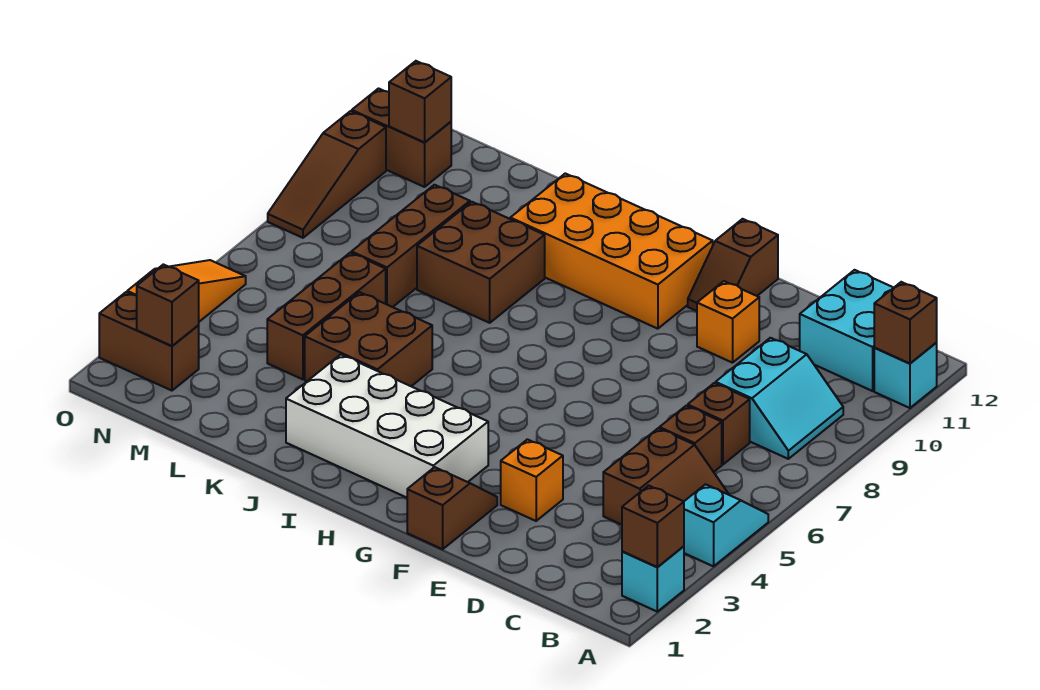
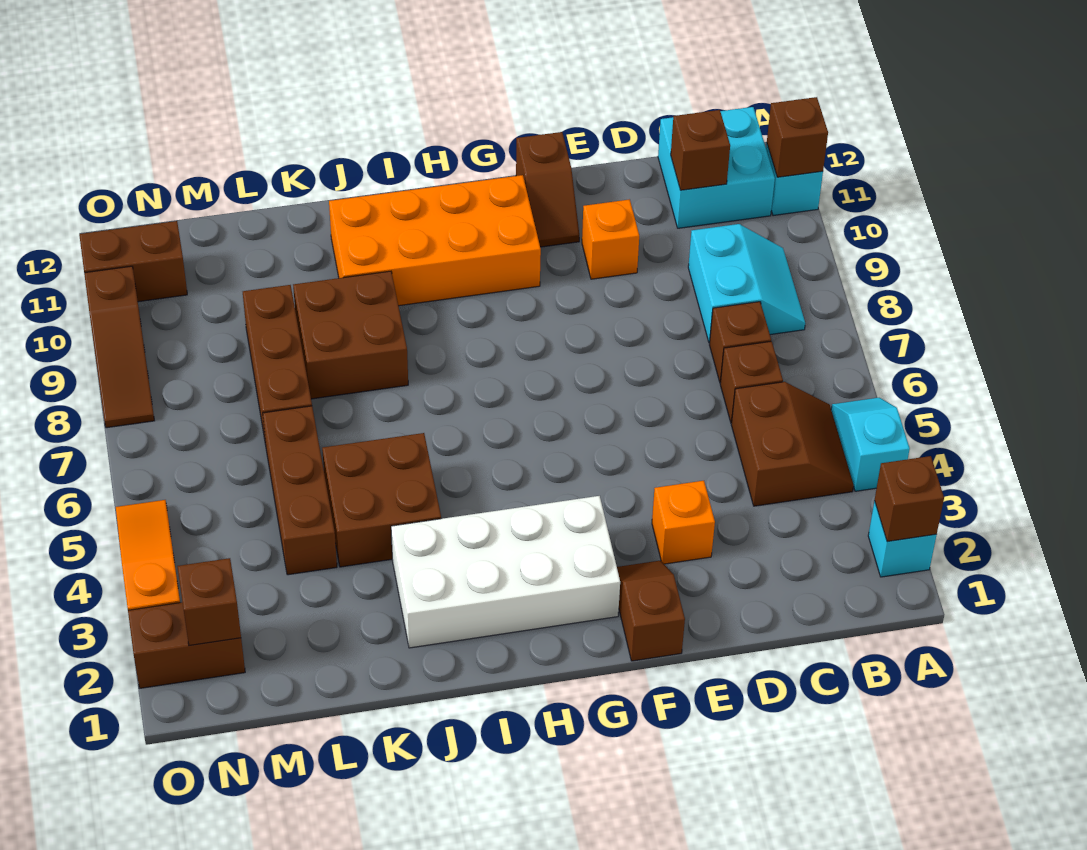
brown 1x1 brick [389,61,451,142] -> brown 1x1 brick moved to [671,110,730,190]

